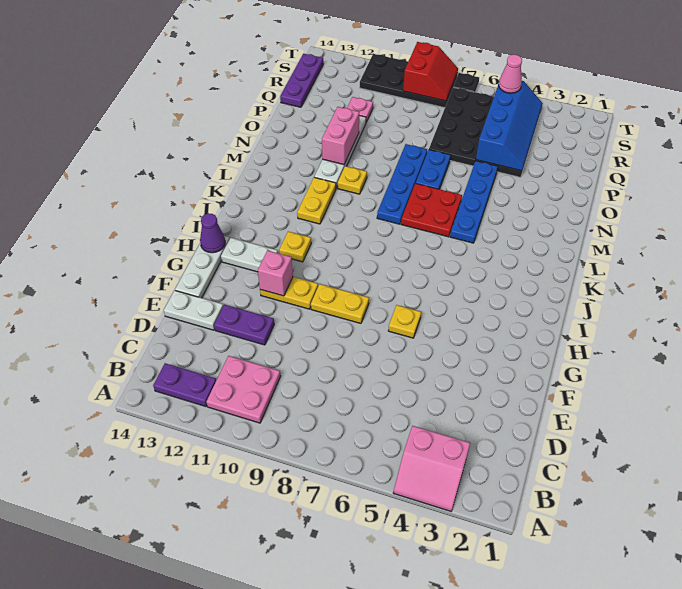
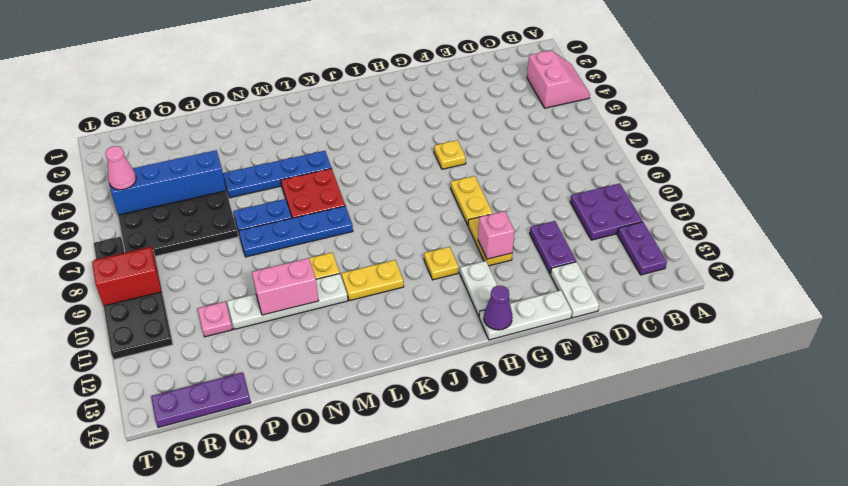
pink 2x2 plate [207,356,281,423] -> purple 2x2 plate [570,183,642,240]

